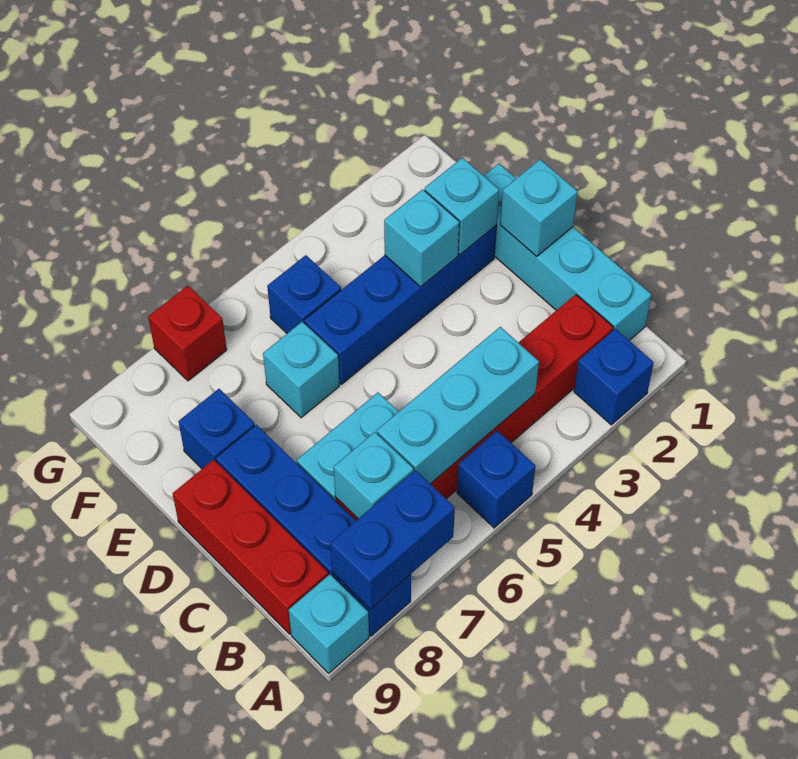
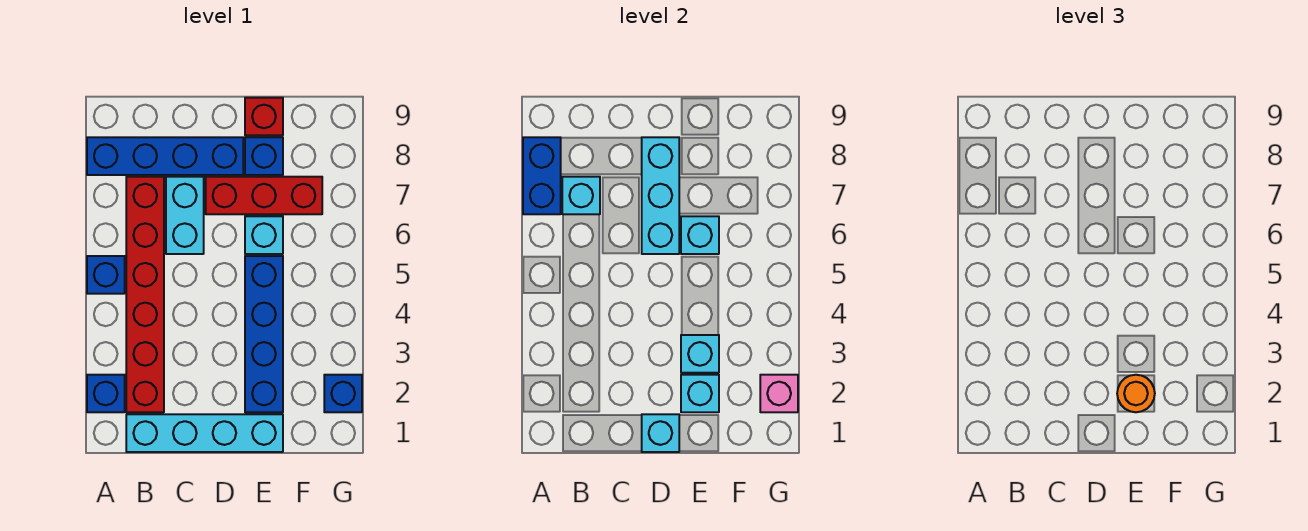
cyan 1x1 brick [289,574,369,673] -> cyan 1x1 brick moved to [681,216,719,254]
cyan 1x3 brick [377,327,539,484] -> cyan 1x3 brick moved to [642,137,679,254]
red 1x3 brick [173,460,328,634] -> red 1x3 brick moved to [206,177,322,214]
none -> orange 1x1 round brick [1117,375,1155,412]
blue 1x1 brick [267,255,341,333] -> blue 1x1 brick moved to [324,375,362,412]
none -> pink 1x1 brick [760,375,798,412]
red 1x1 brick [148,286,227,381] -> red 1x1 brick moved to [245,98,283,135]

